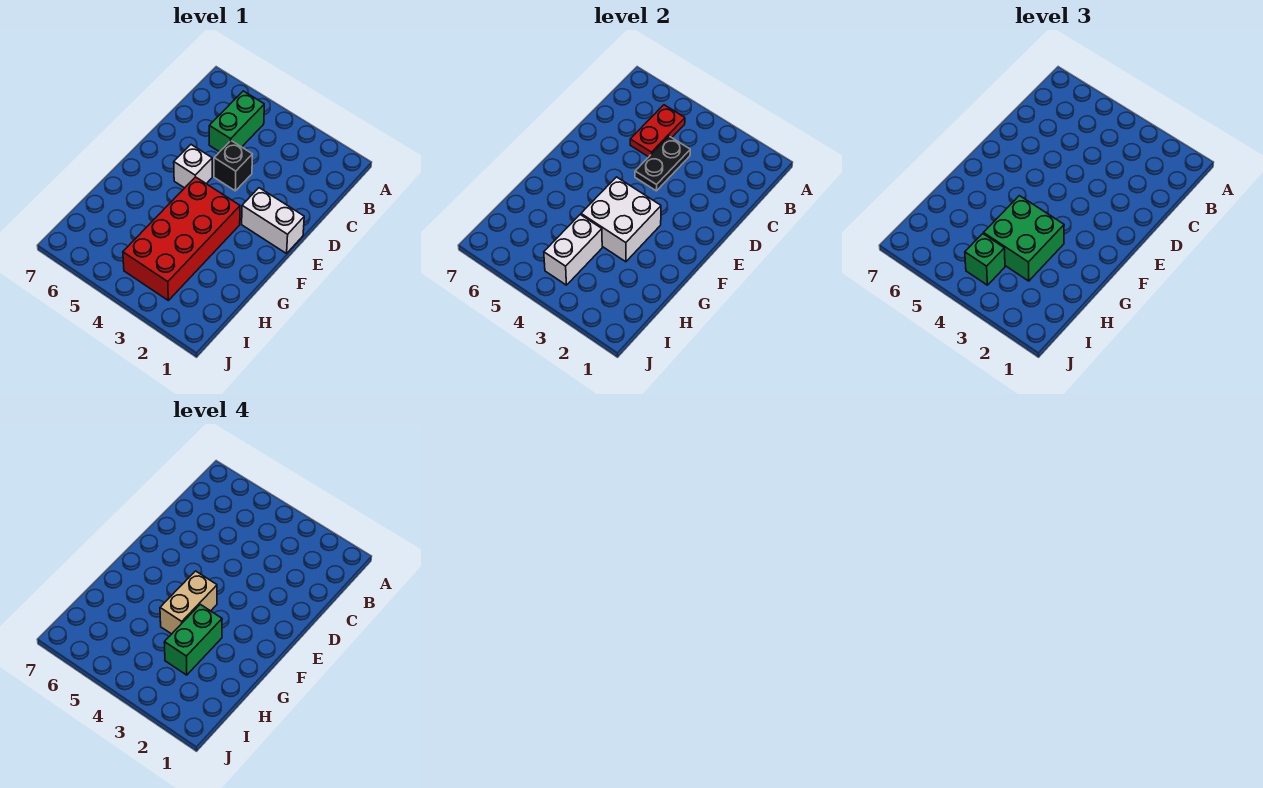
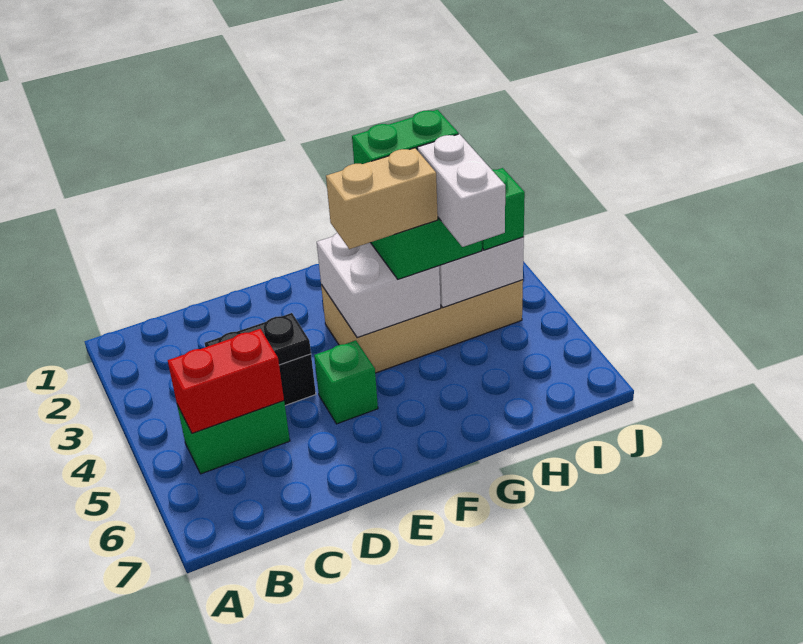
red 1x2 plate [630,105,685,157] -> red 1x2 brick [168,329,284,433]
white 1x2 brick [242,188,304,254] -> white 1x2 brick moved to [417,134,505,247]
white 1x1 brick [174,145,212,188] -> green 1x1 brick [314,340,378,424]
red 2x4 brick [123,177,240,300] -> tan 2x4 brick [321,280,523,373]

